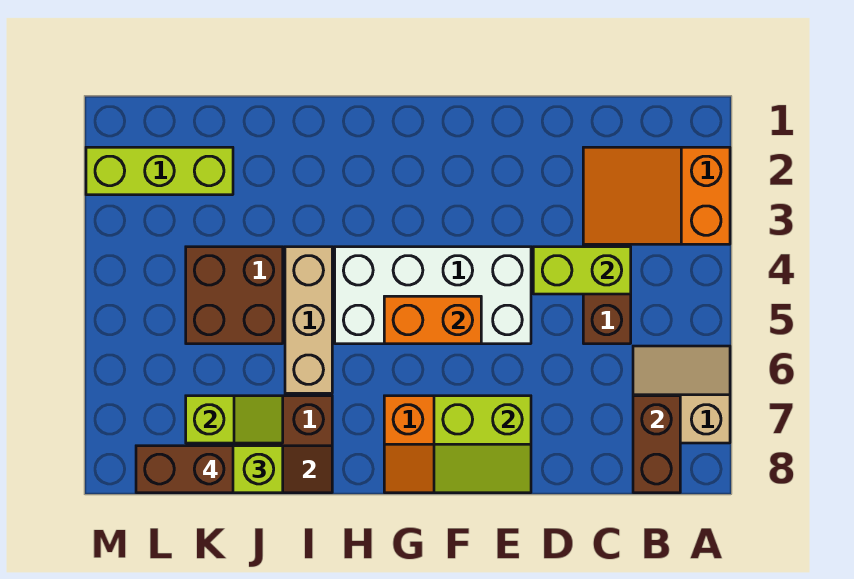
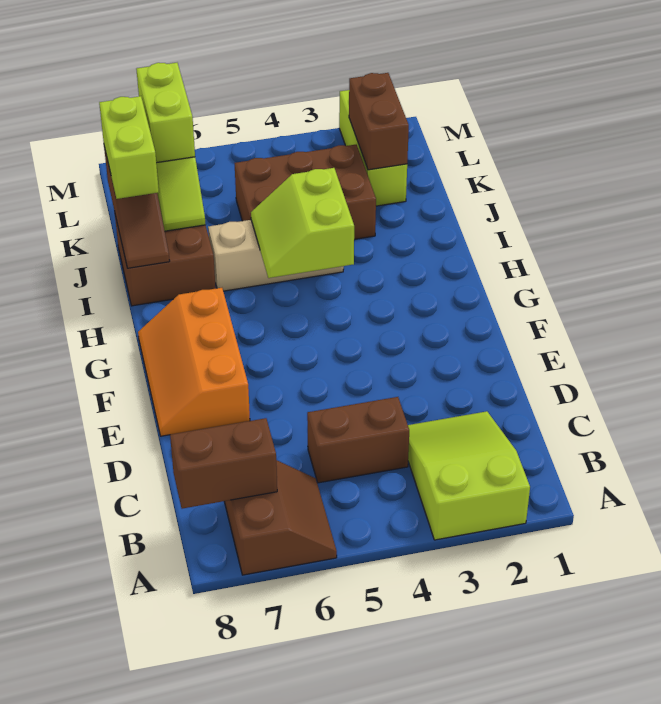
orange 2x3 slope [583,147,730,244] -> lime 2x3 slope [408,411,530,540]
tan 2x2 slope [633,346,730,443] -> brown 2x2 slope [224,460,337,575]
lime 1x2 brick [533,247,631,294] -> lime 1x2 brick moved to [136,63,195,163]
white 2x4 brick [335,247,531,344] -> none
lime 2x2 slope [434,396,531,493] -> lime 2x2 slope moved to [251,168,354,278]
orange 1x2 brick [384,296,481,344] -> none
brown 2x2 brick [186,247,283,344] -> brown 2x3 brick [235,145,376,239]
brown 1x2 brick [136,446,233,493] -> brown 1x2 brick moved to [349,73,409,170]

